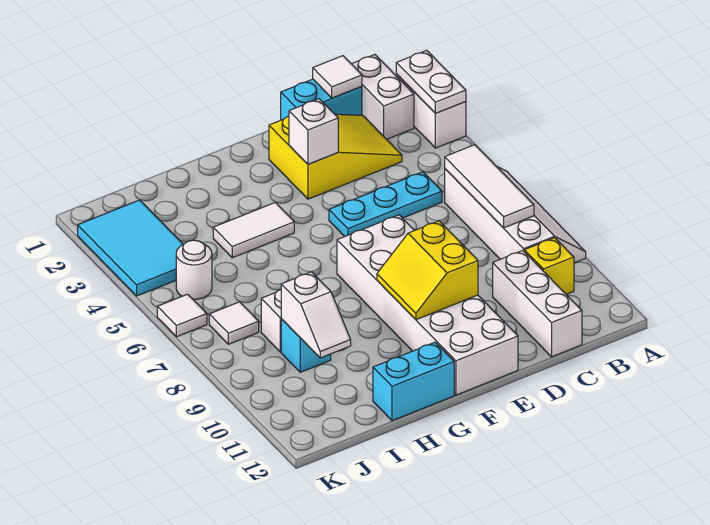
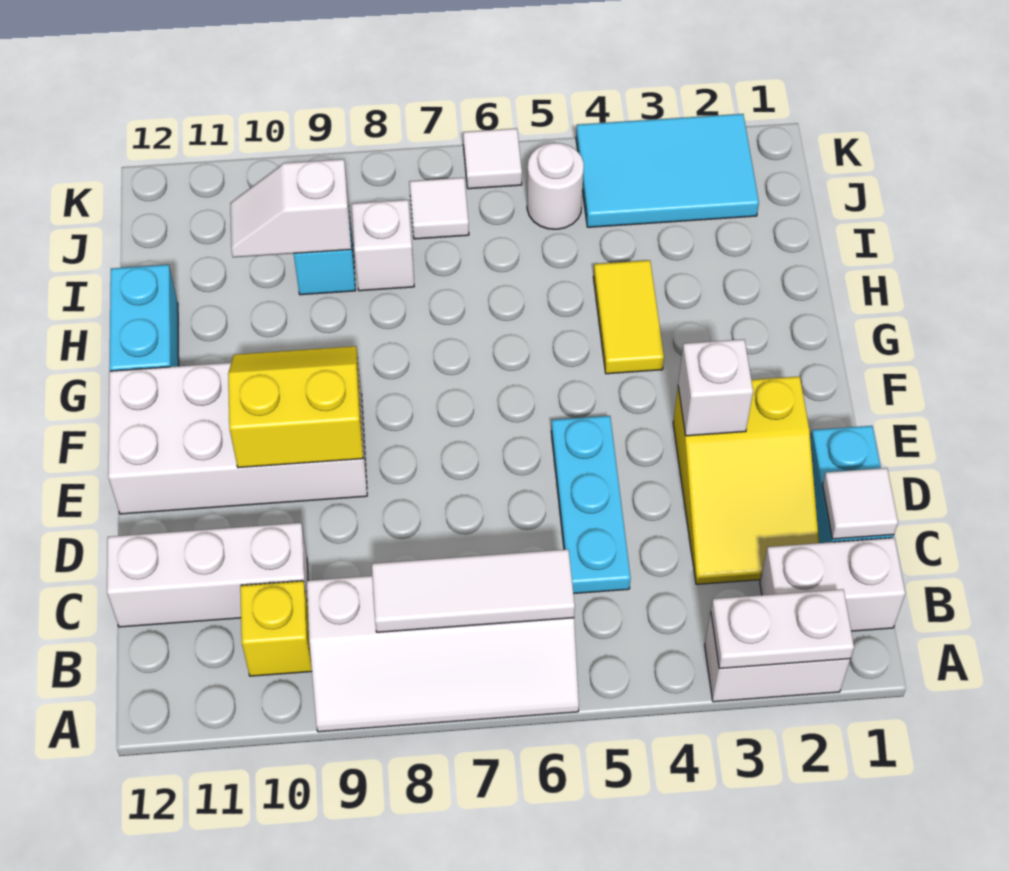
white 2x6 brick [337,215,518,395] -> white 2x4 brick [108,356,367,514]
white 1x2 tile [213,202,294,258] -> yellow 1x2 tile [593,260,664,374]

